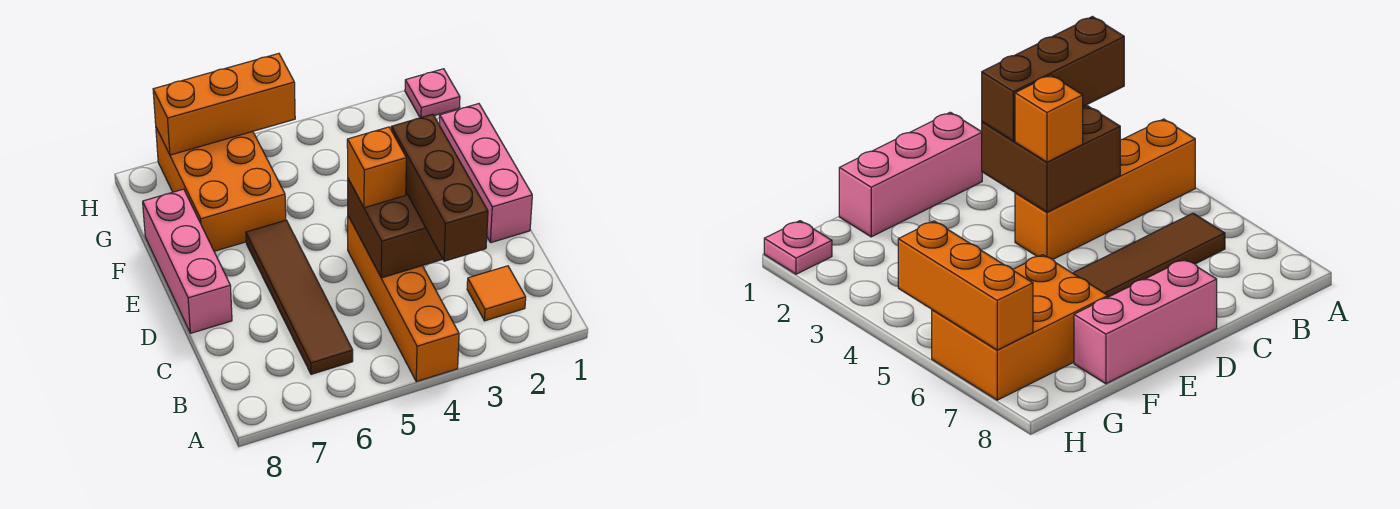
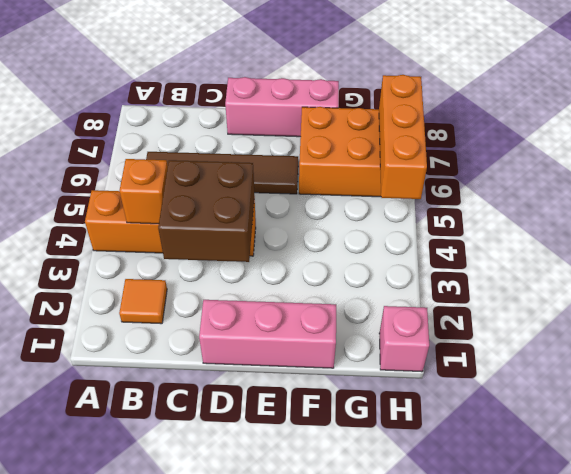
brown 1x3 brick [391,114,488,261] -> none
orange 1x1 brick [347,127,406,208] -> orange 1x1 brick moved to [120,159,168,224]
pink 1x1 plate [405,69,460,118] -> pink 1x1 brick [379,306,429,372]

